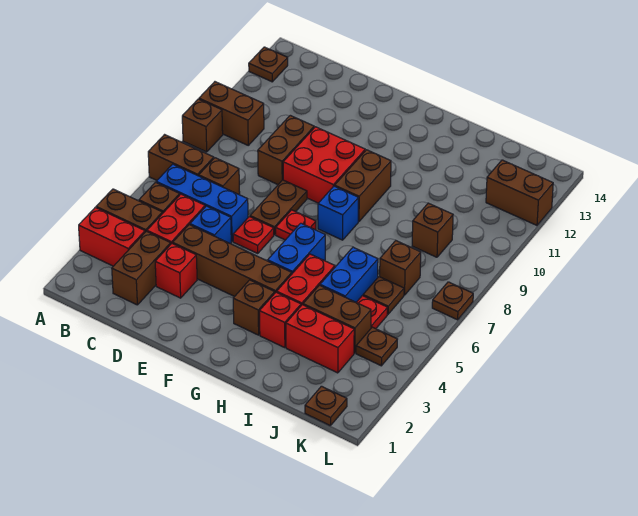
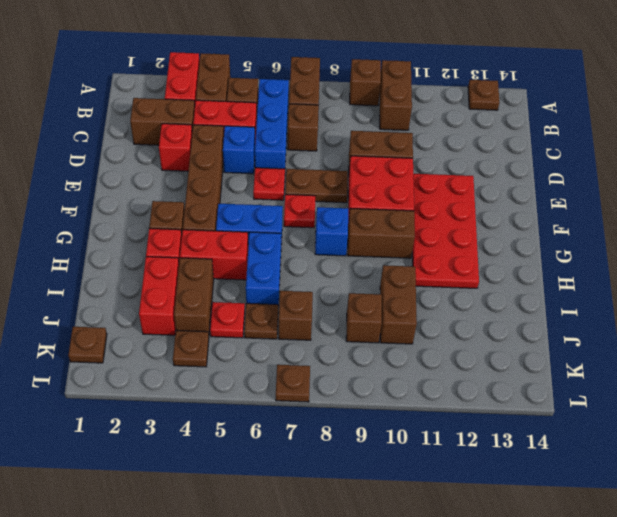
none -> red 2x4 plate [412,174,479,288]
blue 1x2 brick [320,247,378,302] -> blue 1x2 brick turned to [246,232,281,306]
brown 1x2 brick [486,160,553,225] -> brown 1x2 brick moved to [380,265,417,344]

